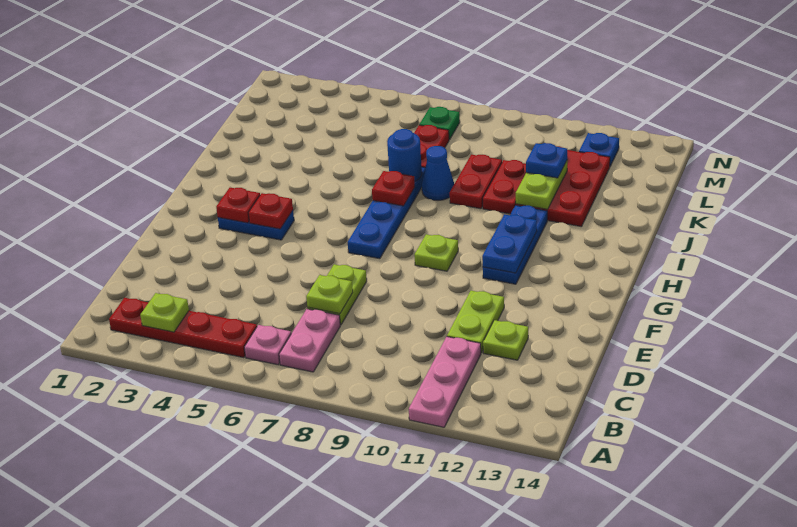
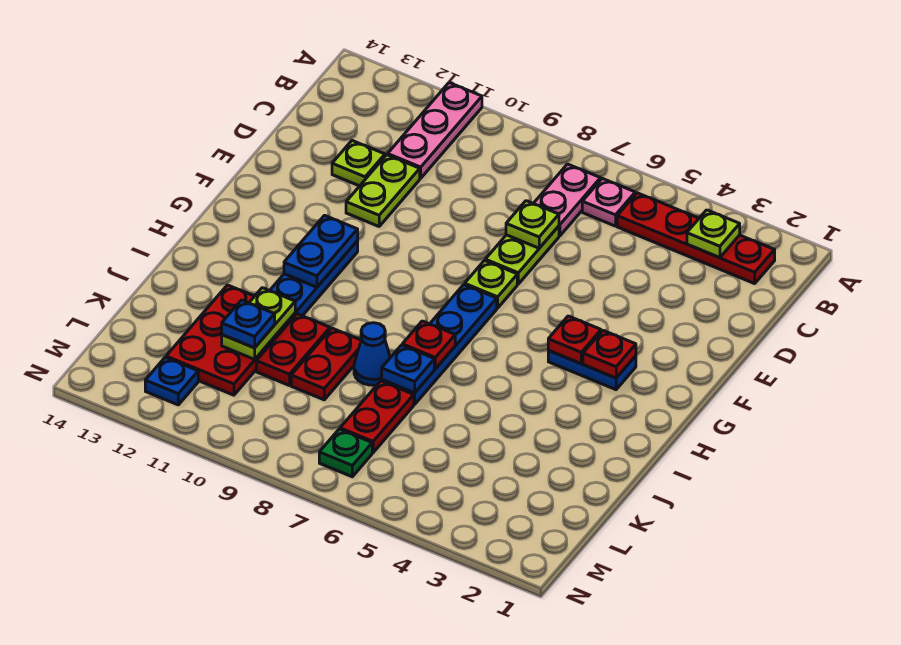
lime 1x1 plate [414,234,458,271] -> lime 1x1 plate moved to [465,261,517,308]
blue 1x1 round brick [387,129,422,181] -> blue 1x1 plate [382,345,434,393]

